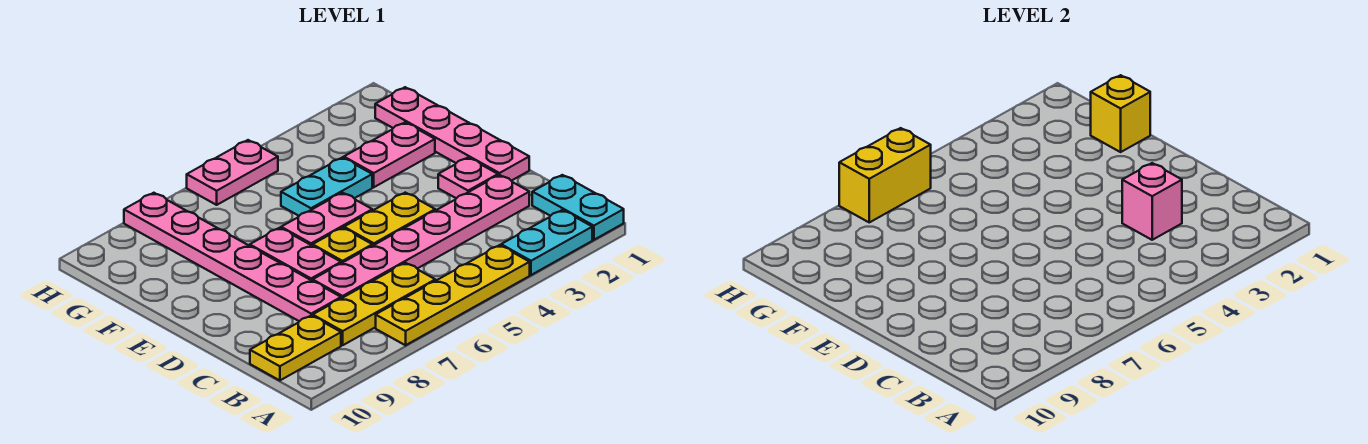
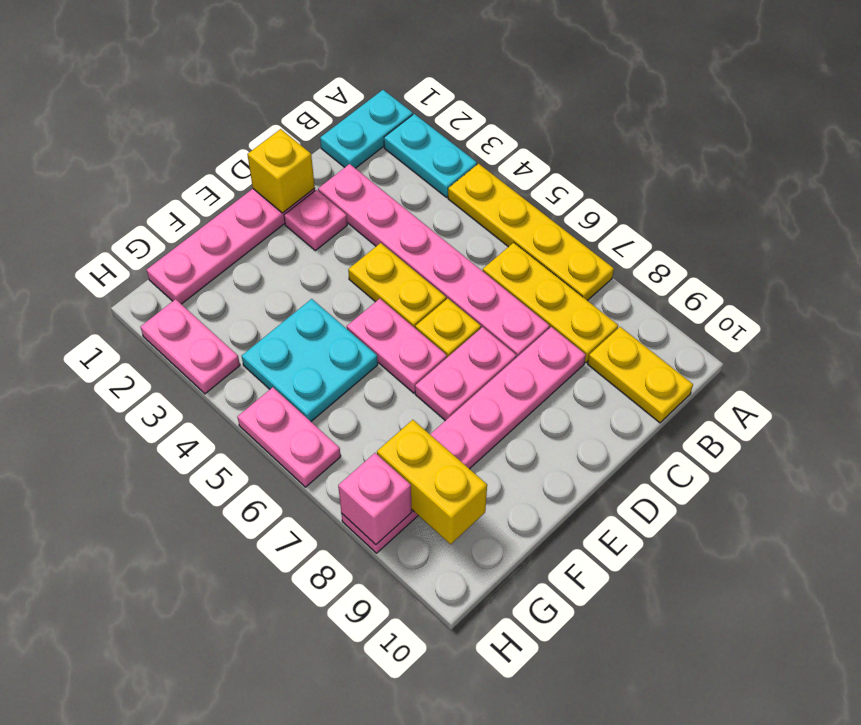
pink 1x1 brick [1122,163,1182,240] -> pink 1x1 brick moved to [338,453,412,545]
yellow 1x1 brick [1091,75,1150,152] -> yellow 1x1 brick moved to [247,129,315,213]
pink 1x2 plate [344,122,435,187] -> pink 1x2 plate moved to [140,299,240,394]
cyan 1x2 plate [281,157,372,216] -> cyan 2x2 plate [242,299,378,421]
yellow 1x2 brick [839,128,931,222] -> yellow 1x2 brick moved to [377,420,487,544]

